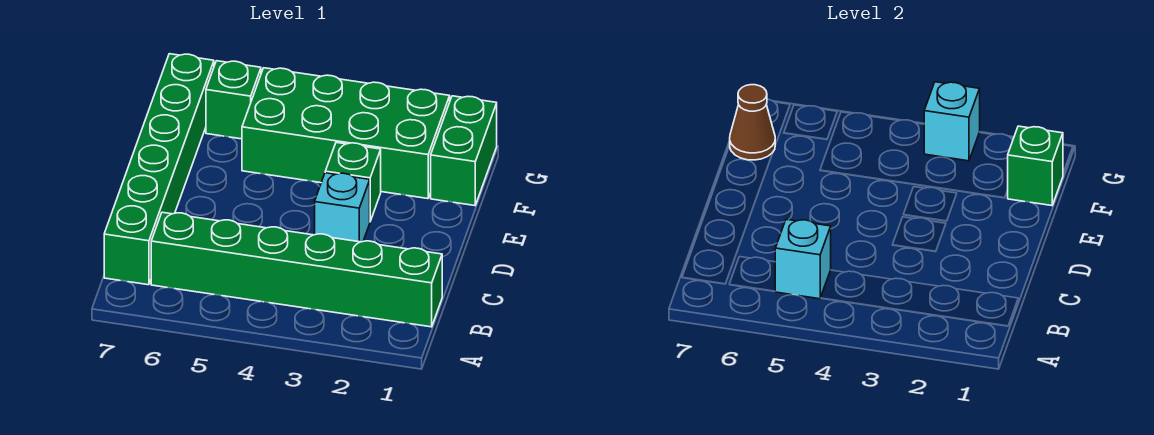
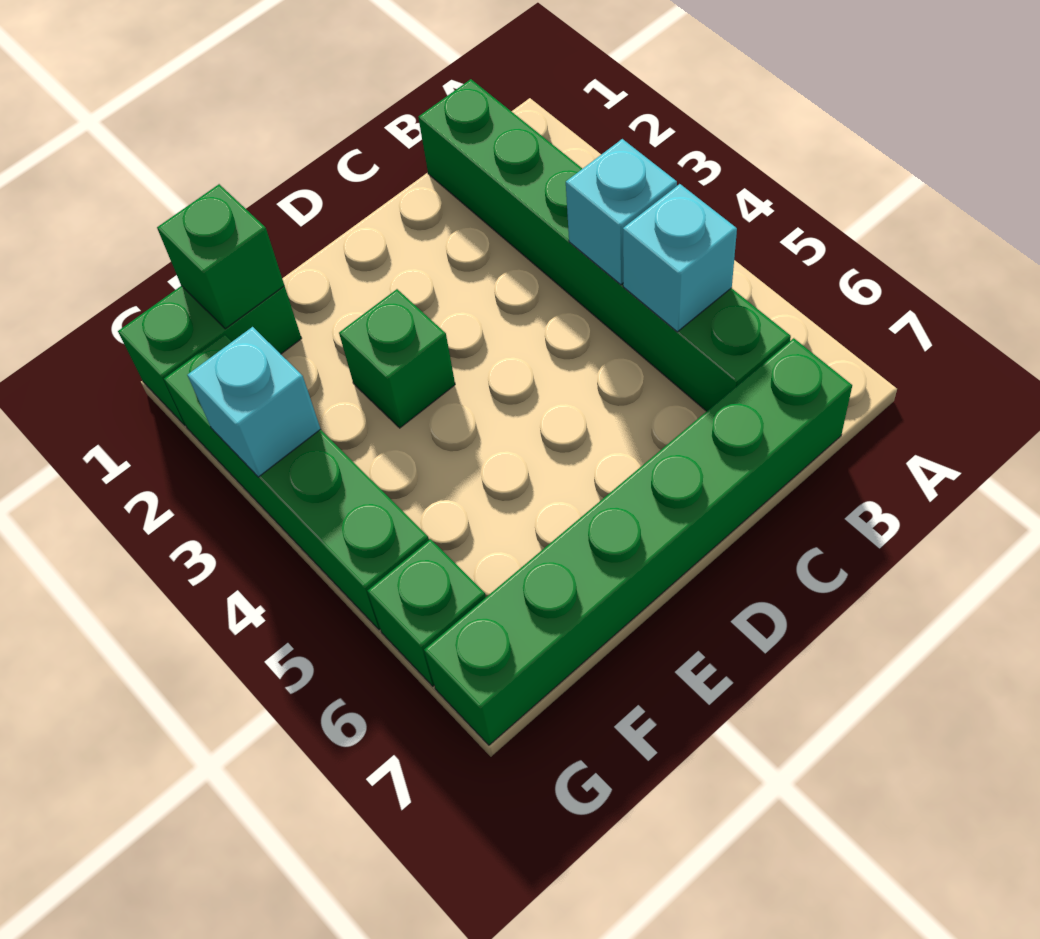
cyan 1x1 brick [315,173,370,242] -> cyan 1x1 brick moved to [566,139,677,285]
green 2x4 brick [242,68,450,199] -> green 1x4 brick [164,334,429,630]
brown 1x1 cone [730,85,775,160] -> none

